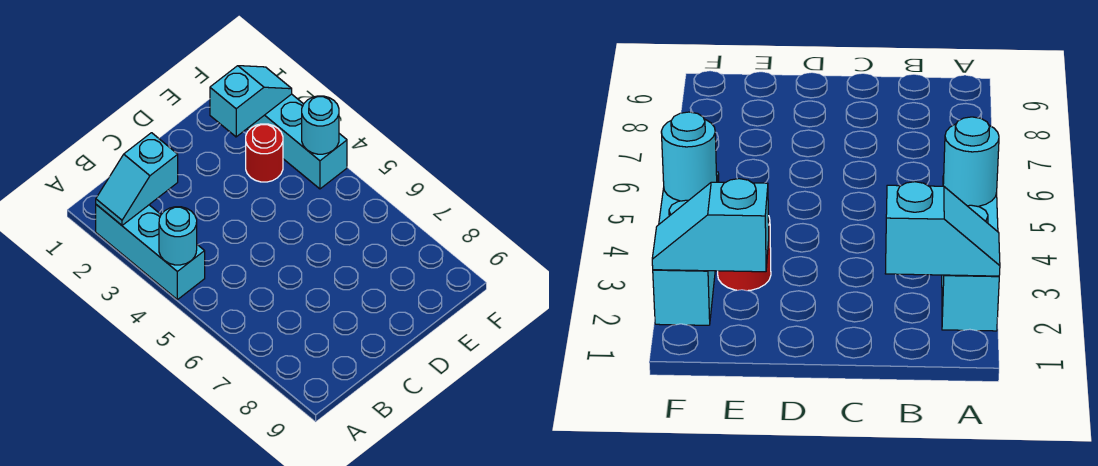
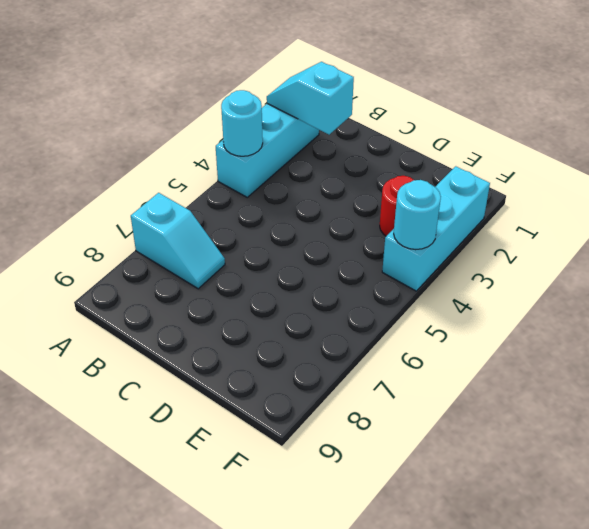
cyan 1x2 slope [210,66,292,137] -> cyan 1x2 slope moved to [131,193,225,289]

